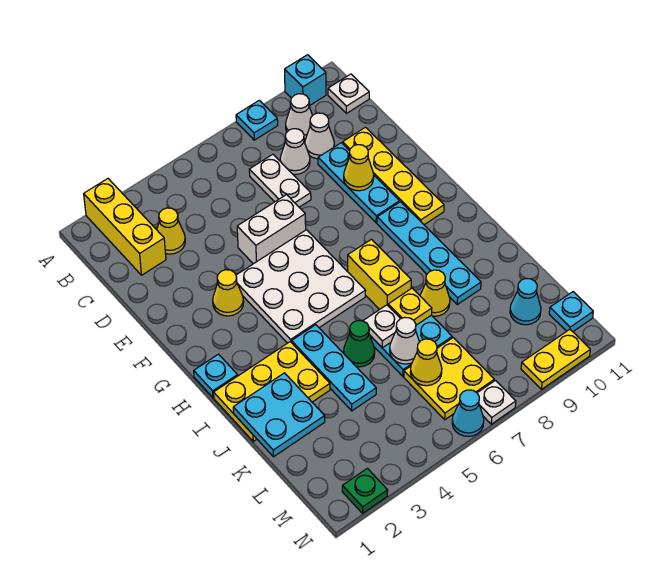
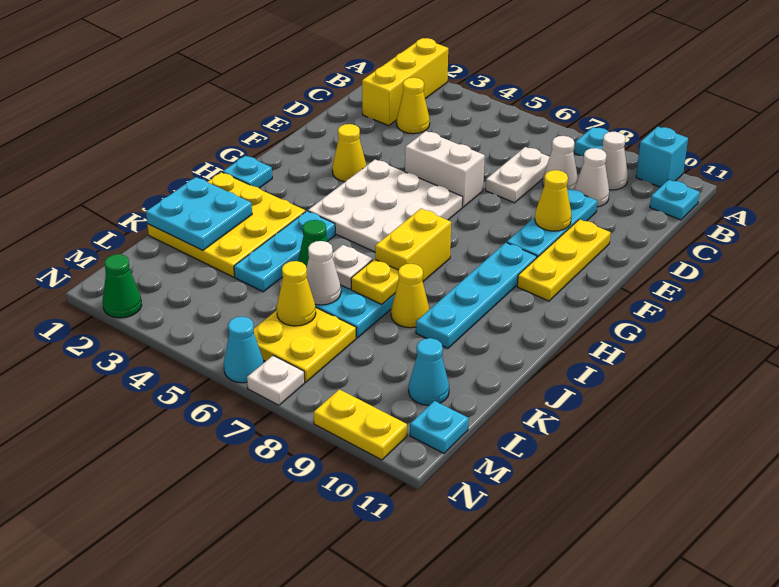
white 1x1 plate [328,74,369,113] -> cyan 1x1 plate [650,180,700,220]
yellow 1x4 plate [343,127,444,225] -> yellow 1x3 plate [517,219,611,301]
yellow 2x3 plate [214,342,330,441] -> yellow 3x3 plate [147,172,306,277]
green 1x1 plate [342,468,388,513] -> green 1x1 cone [103,254,142,318]

